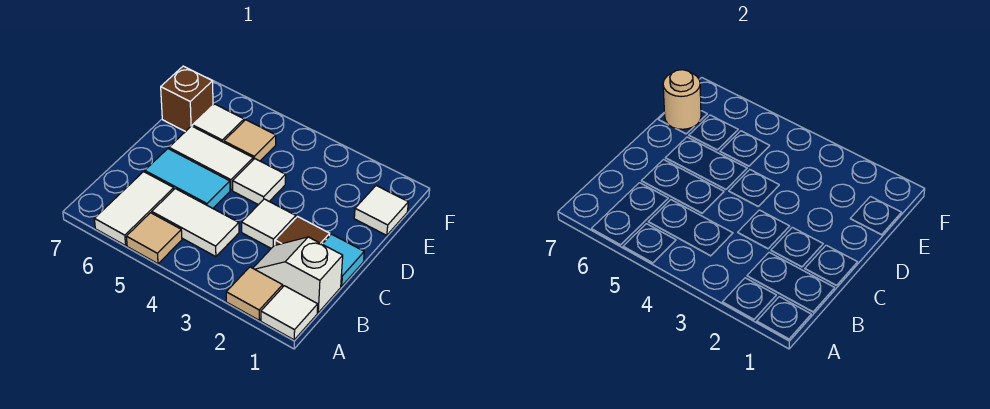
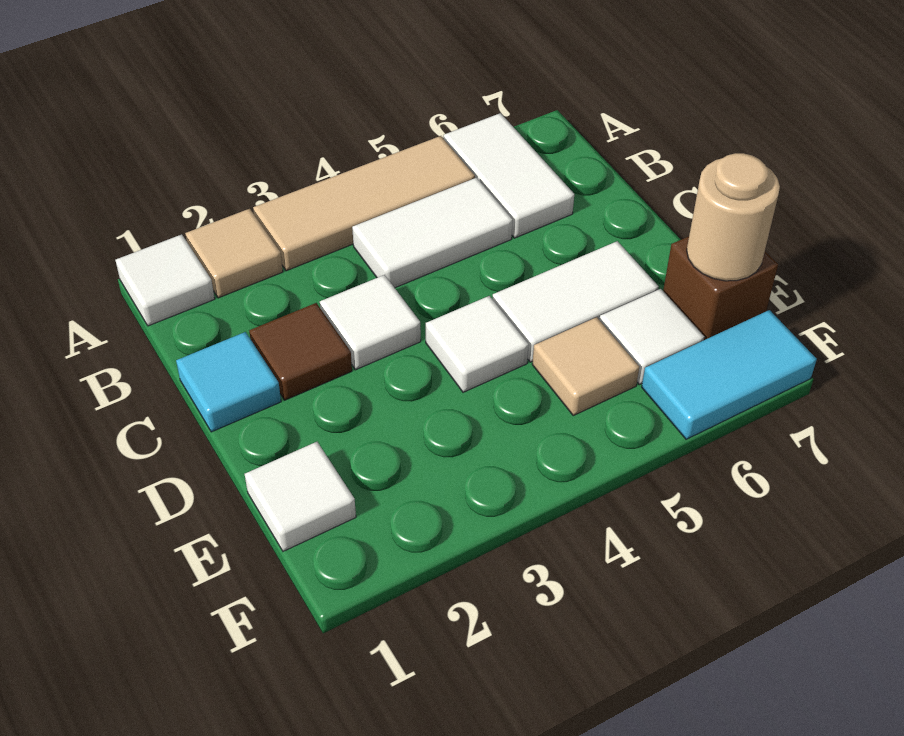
tan 1x1 tile [126,213,182,264] -> tan 1x3 tile [253,136,475,271]
white 1x2 slope [253,237,343,313] -> none
cyan 1x2 tile [145,149,230,208] -> cyan 1x2 tile moved to [642,310,817,439]

